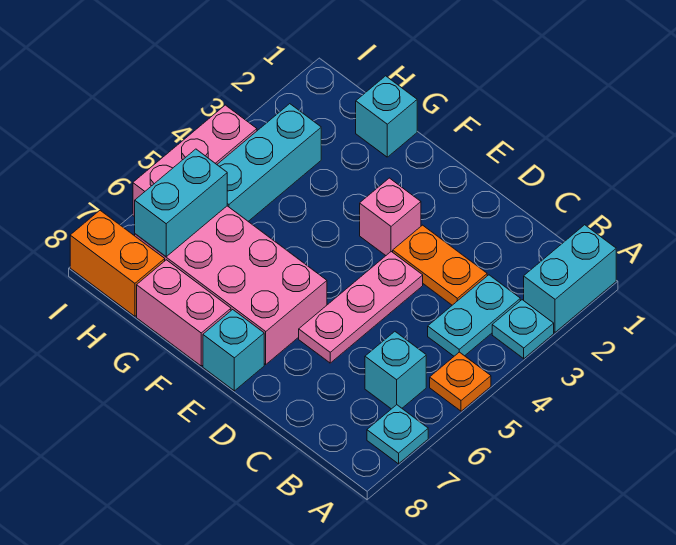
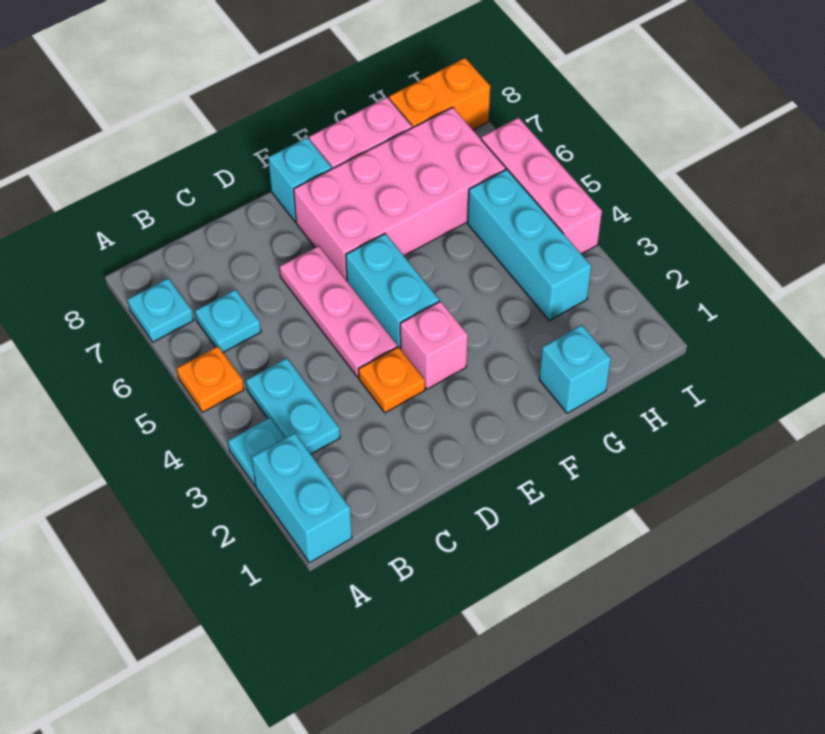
cyan 1x1 brick [365,332,426,409] -> cyan 1x1 plate [195,290,261,352]
orange 1x2 plate [393,225,487,305] -> orange 1x1 plate [358,347,425,413]
cyan 1x2 brick [135,149,227,257] -> cyan 1x2 brick moved to [346,234,439,349]

